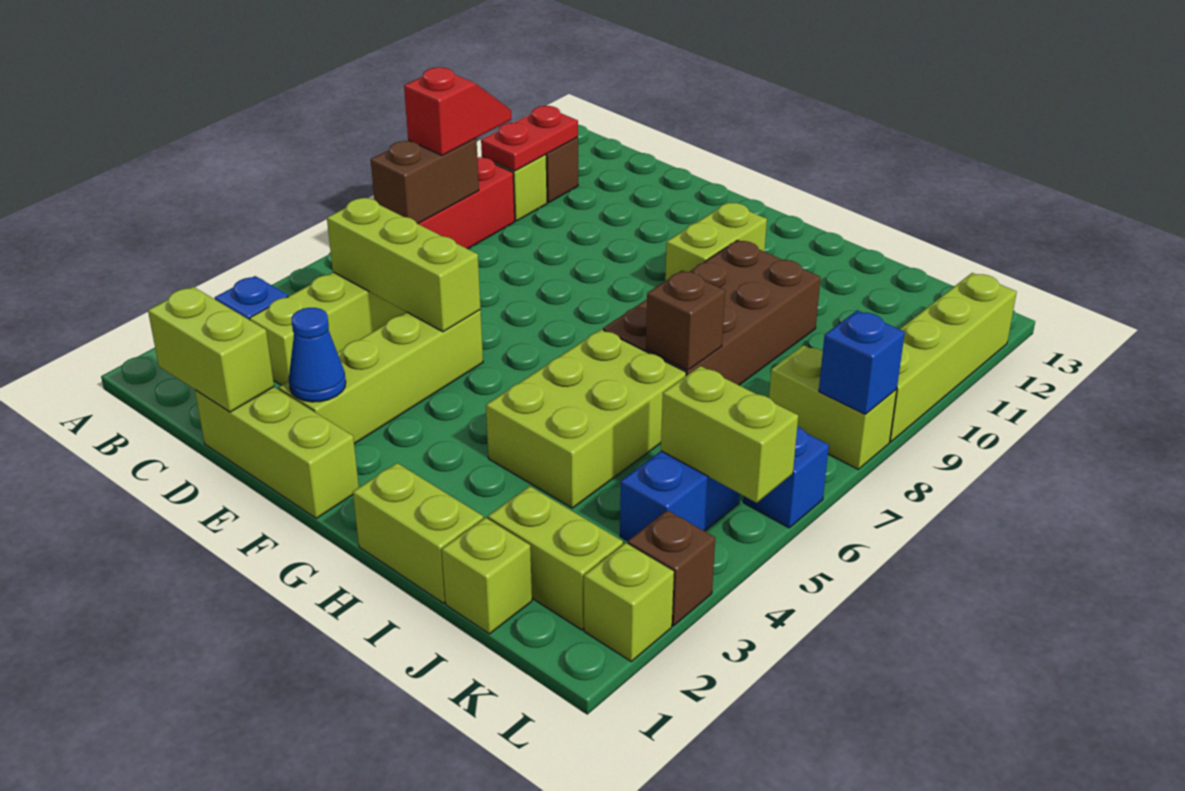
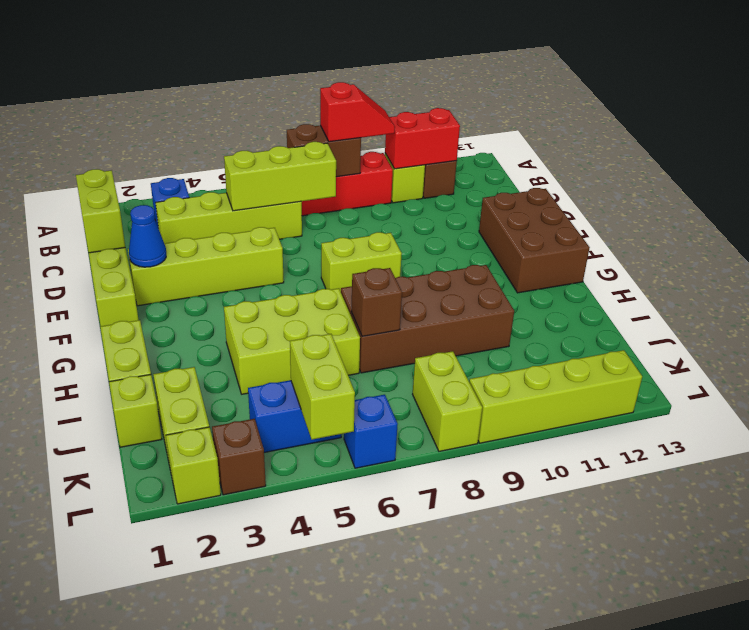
red 1x2 plate [481,106,578,171] -> red 1x2 brick [385,108,460,169]
lime 1x3 brick [327,198,481,332] -> lime 1x3 brick turned to [224,142,336,211]
none -> brown 2x3 brick [479,188,590,293]
lime 1x2 brick [665,202,767,281] -> lime 1x2 brick moved to [321,232,402,292]
blue 1x1 brick [819,310,905,414] -> none

